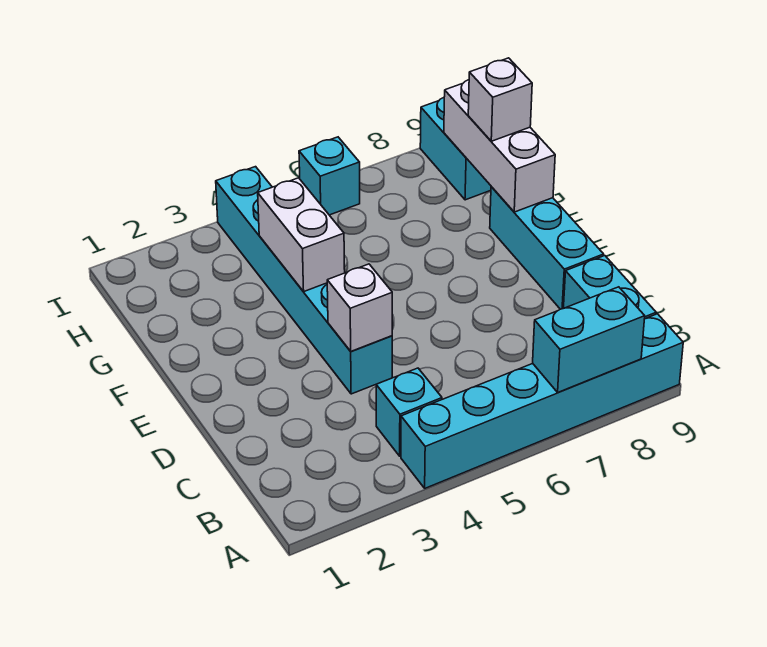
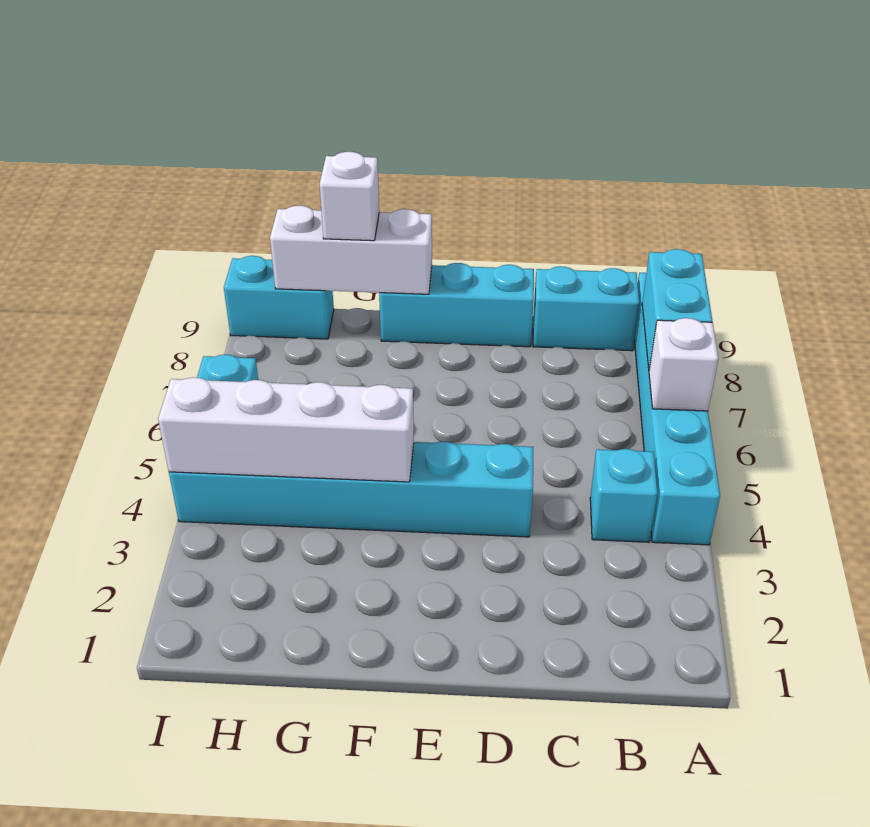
white 1x1 brick [327,264,392,351] -> white 1x1 brick moved to [649,318,718,411]
white 1x2 brick [258,178,345,292] -> white 1x4 brick [158,377,414,482]

